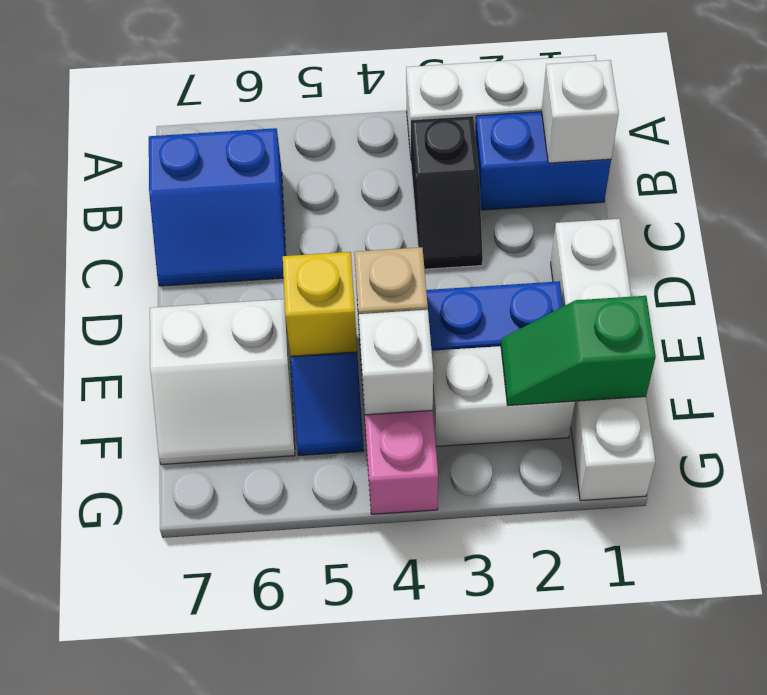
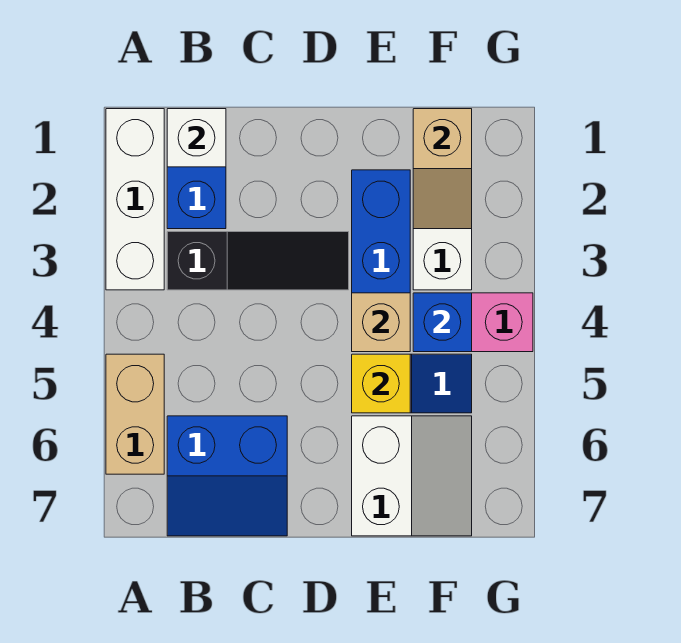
none -> tan 1x2 brick [106,354,164,474]
black 1x2 slope [411,116,483,269] -> black 1x3 slope [167,232,349,290]
blue 2x2 slope [149,128,286,286] -> blue 2x2 slope turned to [167,416,287,536]
white 1x4 brick [551,219,655,501] -> none
green 1x2 slope [501,296,656,405] -> tan 1x2 slope [413,109,472,229]
white 1x1 brick [359,310,433,415] -> blue 1x1 brick [413,293,472,352]

